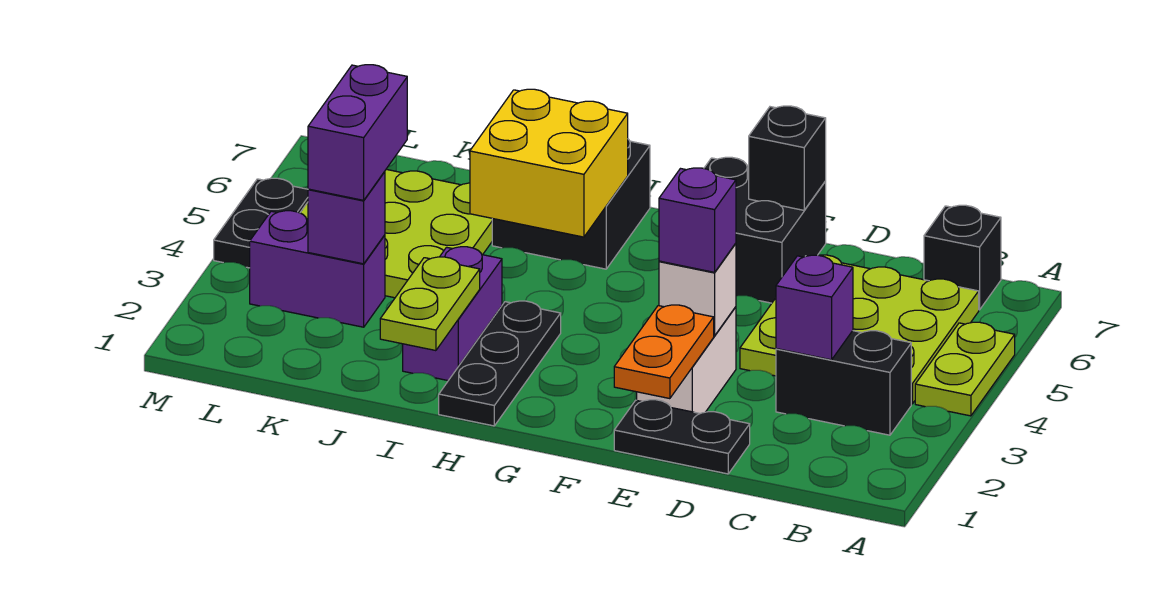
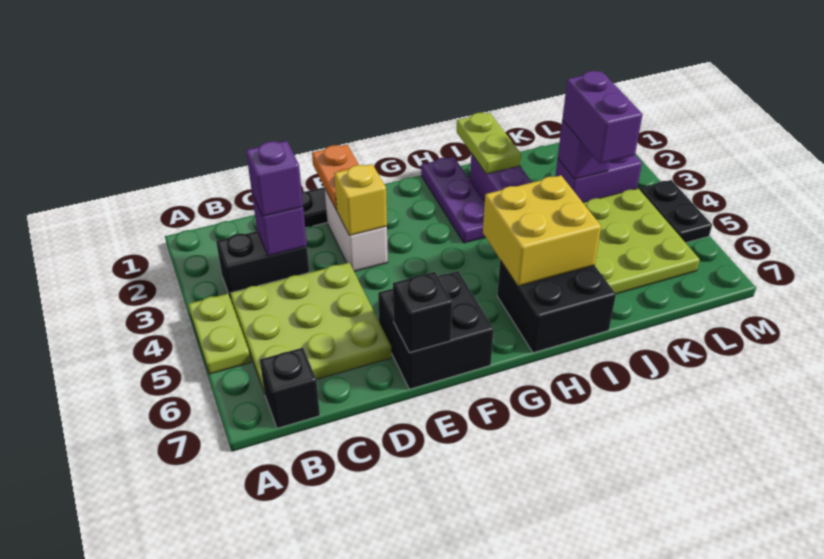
white 1x1 brick [659,243,736,336] -> yellow 1x1 brick [334,164,387,236]
purple 1x1 brick [659,168,736,272] -> purple 1x1 brick moved to [246,141,303,216]
black 1x3 plate [439,301,561,426] -> purple 1x3 plate [421,157,485,243]

